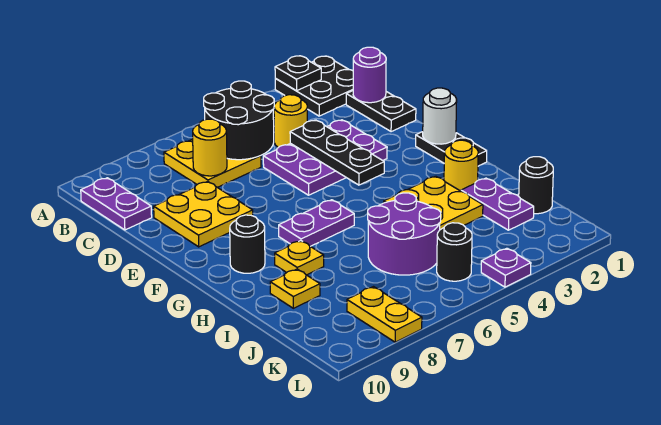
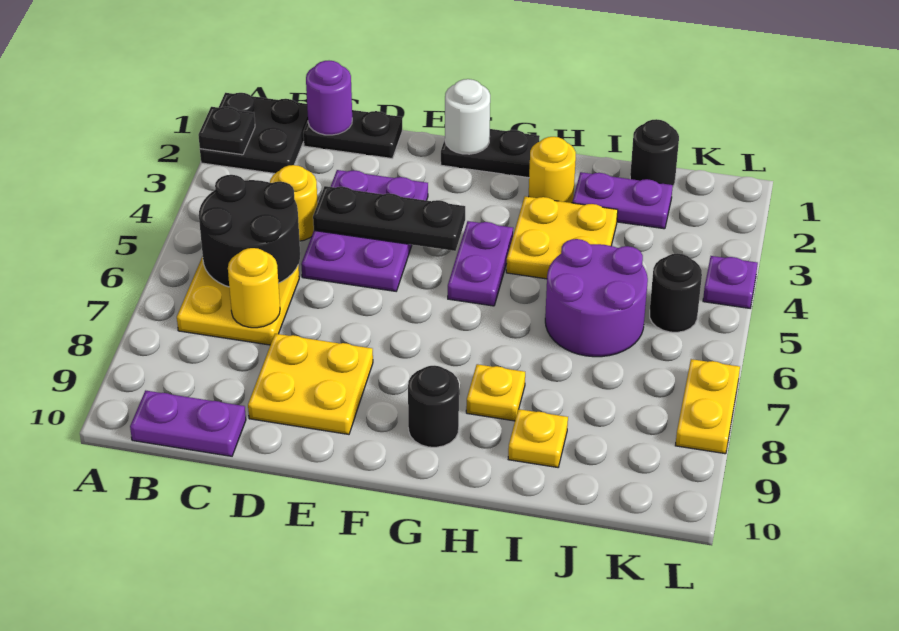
purple 1x2 plate [279,200,354,246] -> purple 1x2 plate moved to [448,221,513,306]
yellow 1x2 plate [347,287,422,342] -> yellow 1x2 plate turned to [675,359,740,454]

